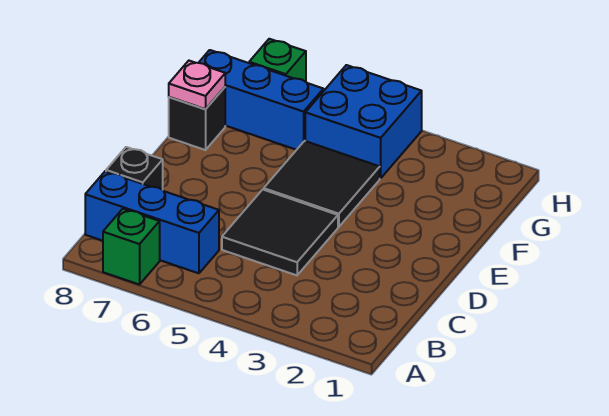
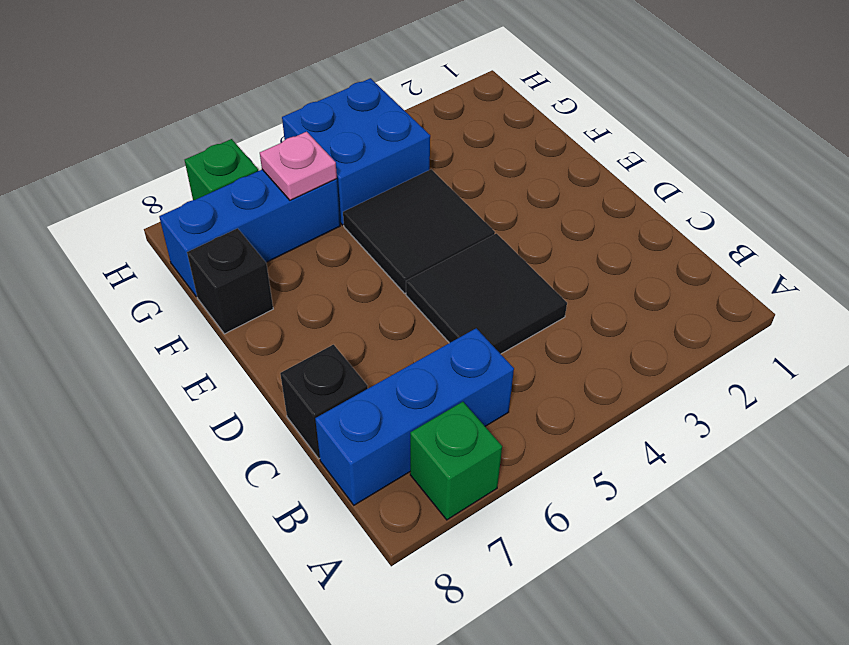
pink 1x1 plate [169,61,225,109] -> pink 1x1 plate moved to [260,132,337,200]

